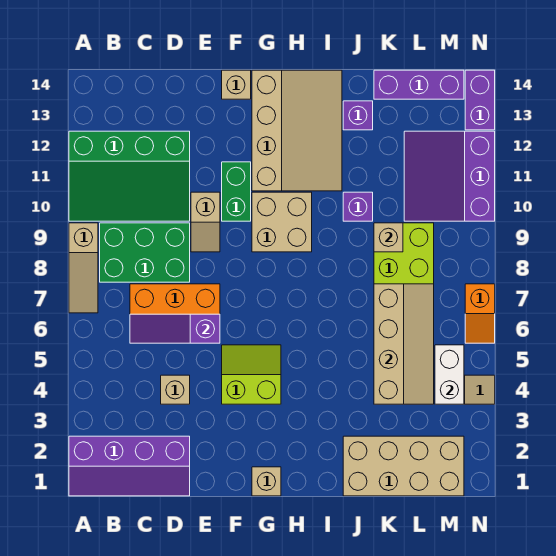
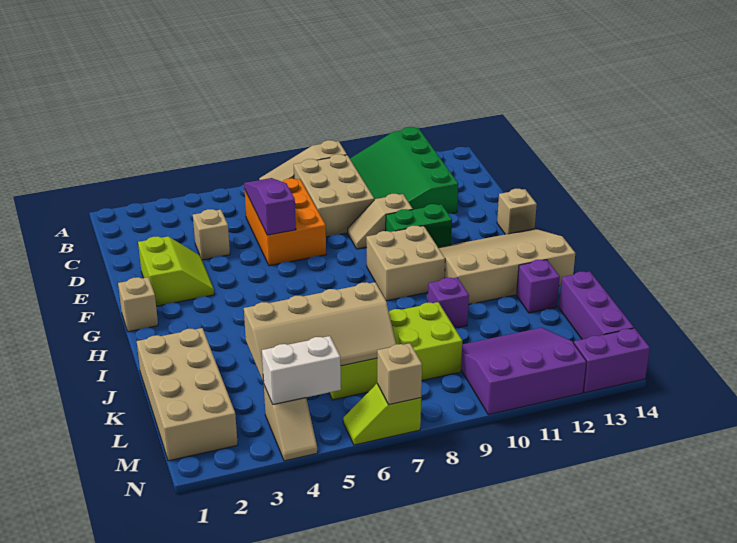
purple 2x4 slope [69,436,190,496] -> none
green 2x3 brick [100,223,190,282] -> tan 2x3 brick [294,154,374,237]
lime 2x2 slope [222,345,281,404] -> lime 2x2 slope moved to [138,236,214,306]
tan 3x4 slope [252,70,342,191] -> tan 3x4 slope turned to [438,229,575,305]
tan 1x1 brick [374,223,403,252] -> tan 1x1 brick moved to [377,343,422,405]
orange 1x2 slope [465,284,495,343] -> lime 1x2 slope [343,384,421,445]

